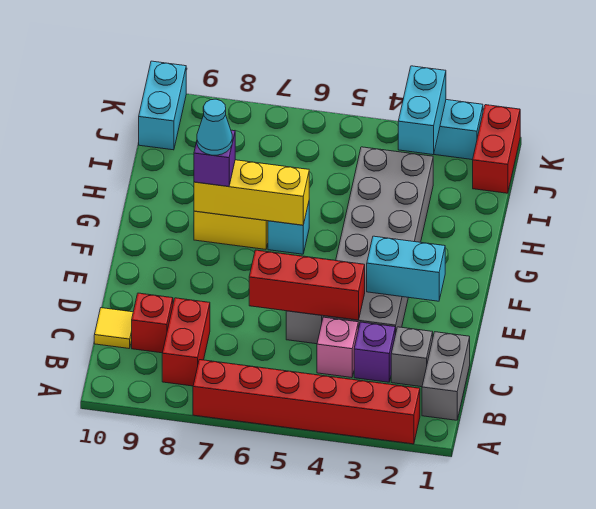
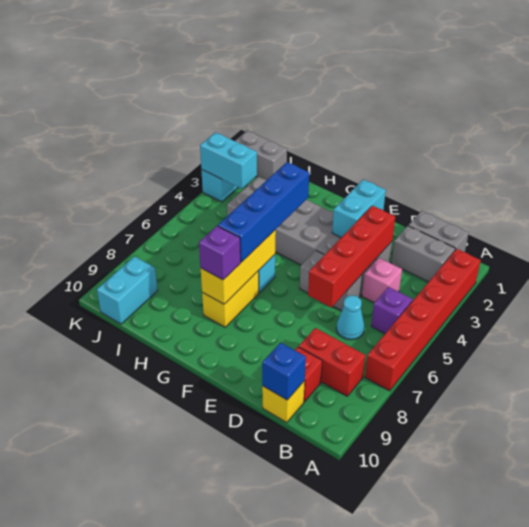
grey 1x1 brick [391,327,433,387] -> grey 1x2 brick [391,226,455,282]
purple 1x1 brick [354,322,395,382] -> purple 1x1 brick moved to [371,287,413,334]
yellow 1x1 tile [94,308,133,349] -> yellow 1x1 brick [262,381,305,422]
none -> blue 1x1 brick [262,343,306,400]
red 1x3 brick [249,250,365,320] -> red 1x4 brick [308,206,395,308]
none -> blue 1x4 brick [218,162,309,262]
cyan 1x1 cone [197,99,232,155] -> cyan 1x1 cone moved to [336,295,364,340]
red 1x2 brick [473,105,520,193] -> grey 1x2 brick [235,130,287,180]
cyan 1x2 brick [139,61,186,150] -> cyan 1x2 brick turned to [97,256,158,324]

